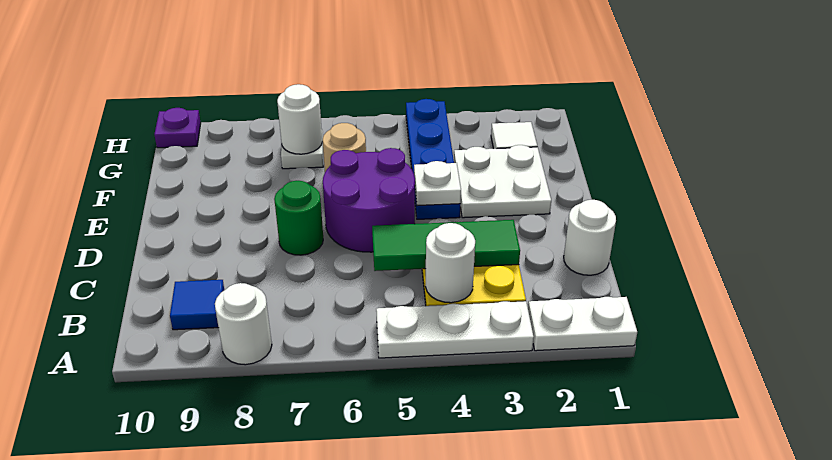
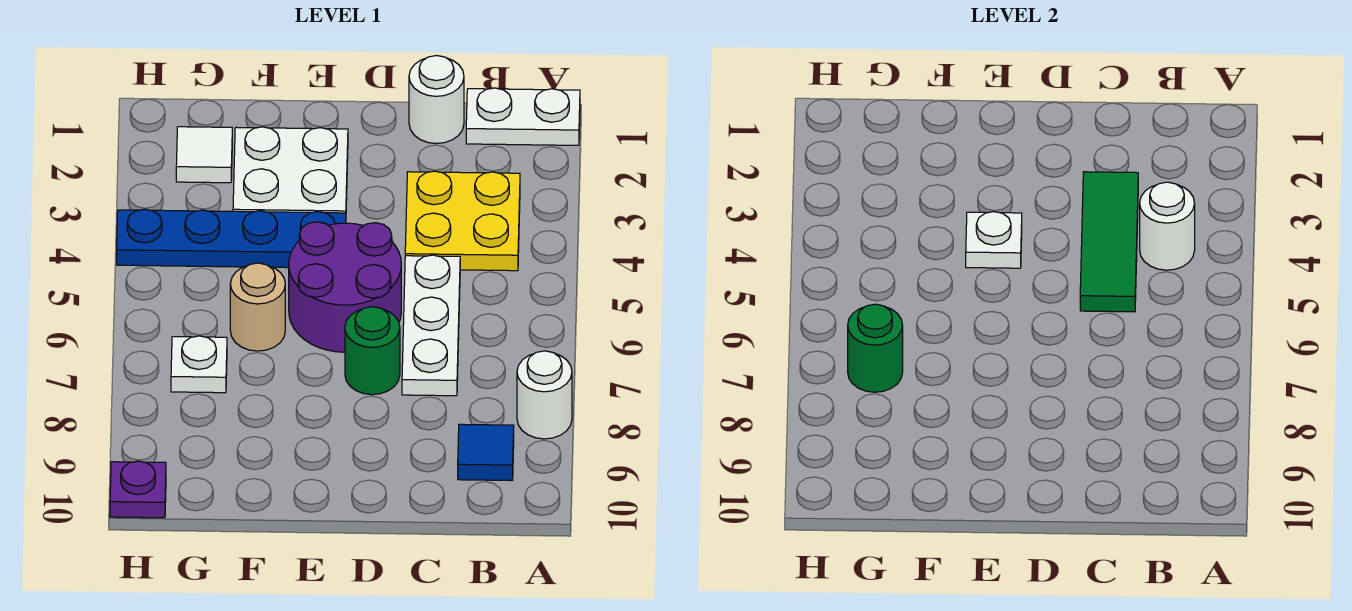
white 1x2 plate [528,297,637,351] -> white 1x2 plate turned to [466,88,580,145]
white 1x3 plate [376,301,534,358] -> white 1x3 plate moved to [402,255,460,396]
white 1x1 round brick [277,84,322,154] -> green 1x1 round brick [848,304,903,392]

